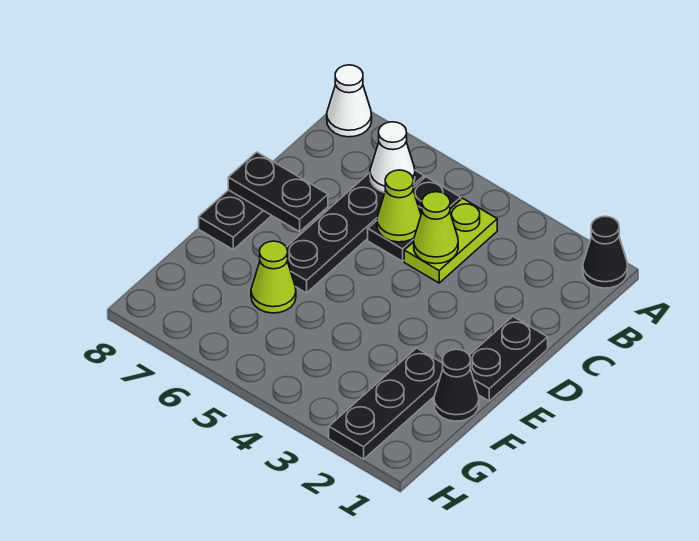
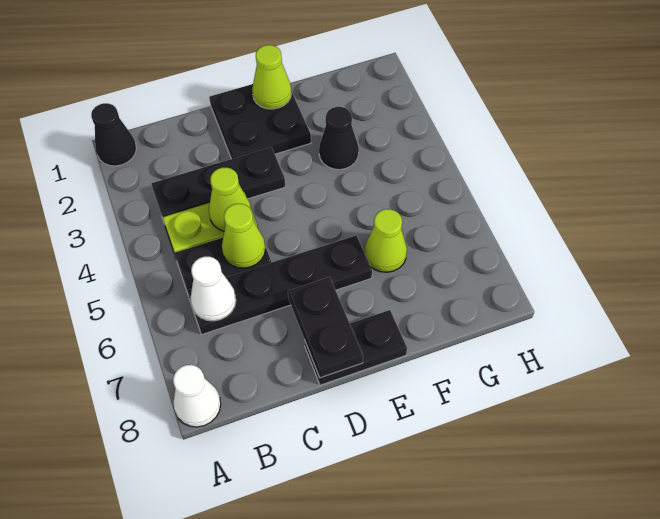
black 1x2 plate [469,316,548,401] -> black 2x2 plate [209,84,311,159]
none -> lime 1x1 cone [252,45,291,109]
black 1x1 cone [434,349,479,421] -> black 1x1 cone moved to [319,107,359,170]
black 1x3 plate [329,348,443,459] -> black 1x3 plate moved to [151,147,285,217]

